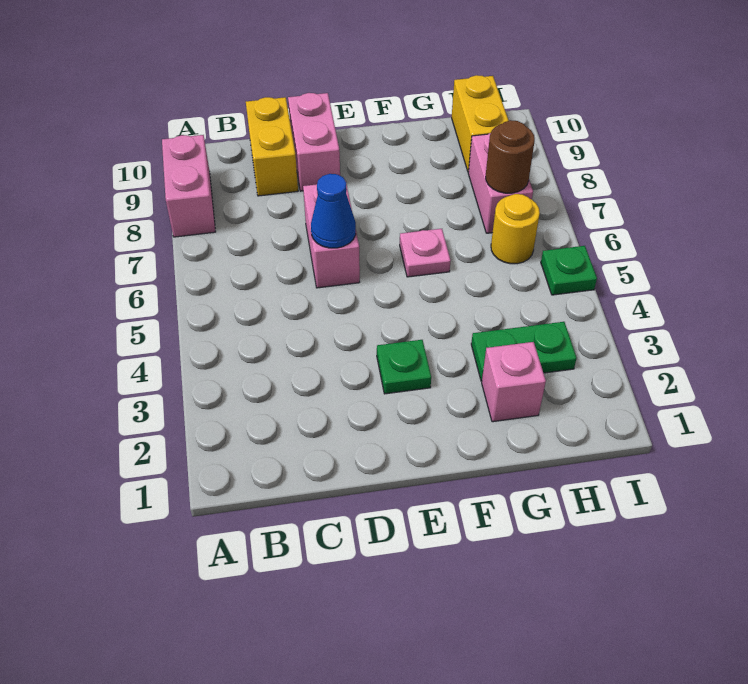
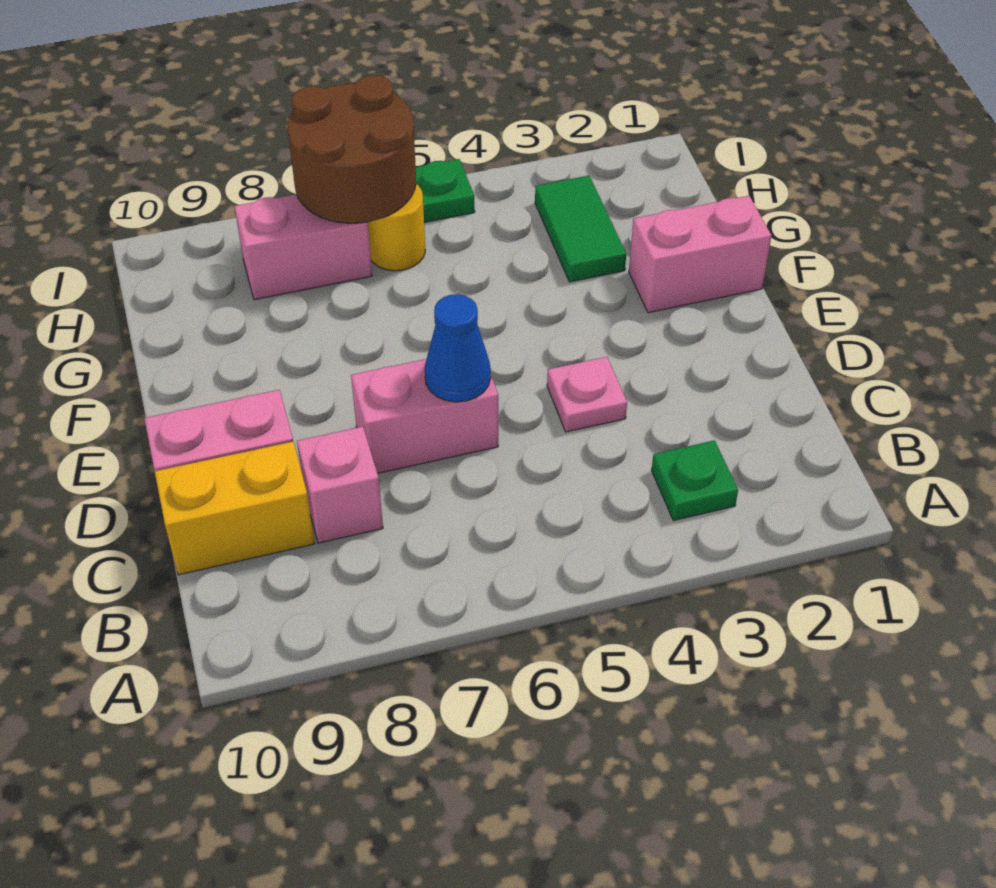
pink 1x2 brick [162,135,216,237] -> pink 1x2 brick moved to [629,196,771,313]
green 1x1 plate [377,340,431,394] -> green 1x1 plate moved to [652,440,738,520]
pink 1x1 plate [400,229,451,277] -> pink 1x1 plate moved to [547,357,627,432]
pink 1x1 brick [482,342,546,422] -> pink 1x1 brick moved to [297,427,383,543]
green 1x2 plate [471,322,577,381] -> green 1x2 tile [535,176,626,282]
brown 1x1 round brick [486,120,535,193] -> brown 2x2 round brick [287,75,416,223]
yellow 1x2 brick [452,75,509,172] -> none

